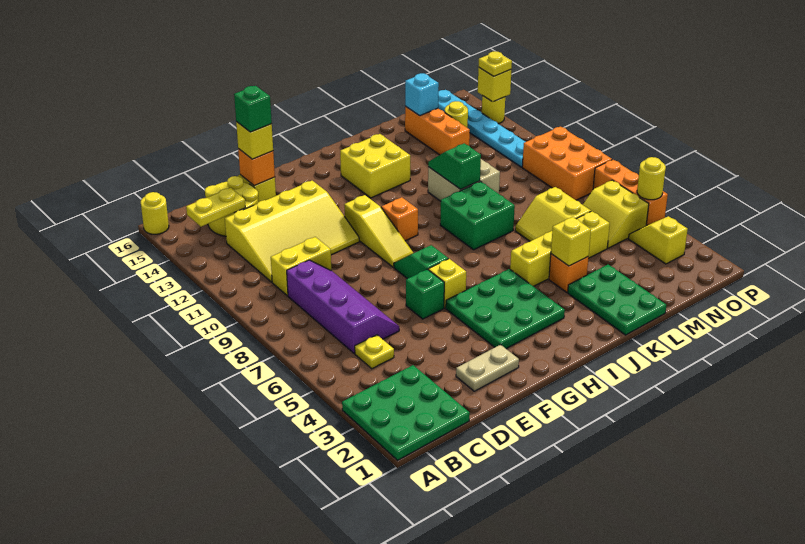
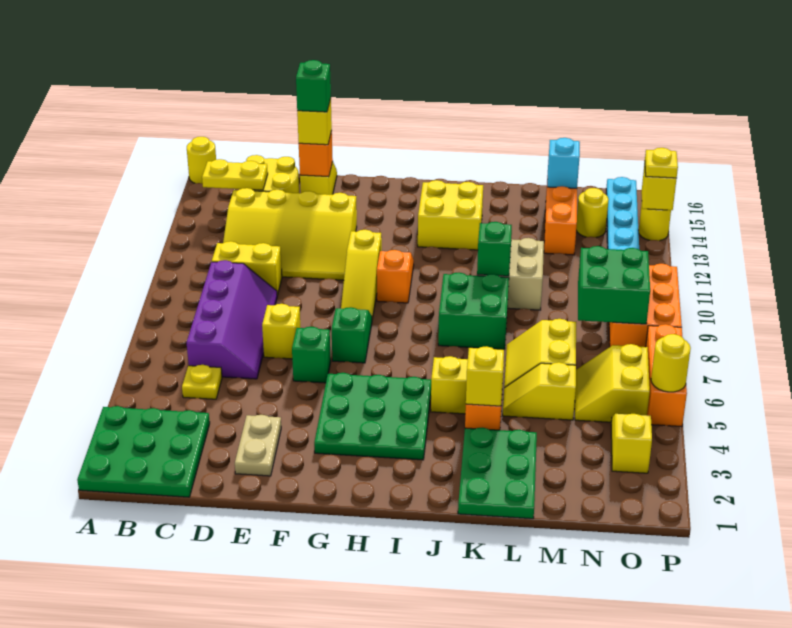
tan 1x2 plate [456,345,519,391] -> tan 1x2 plate turned to [235,415,281,476]
yellow 1x1 brick [428,259,466,308] -> yellow 1x1 brick moved to [262,304,300,359]
none -> green 2x2 brick [578,246,650,324]

